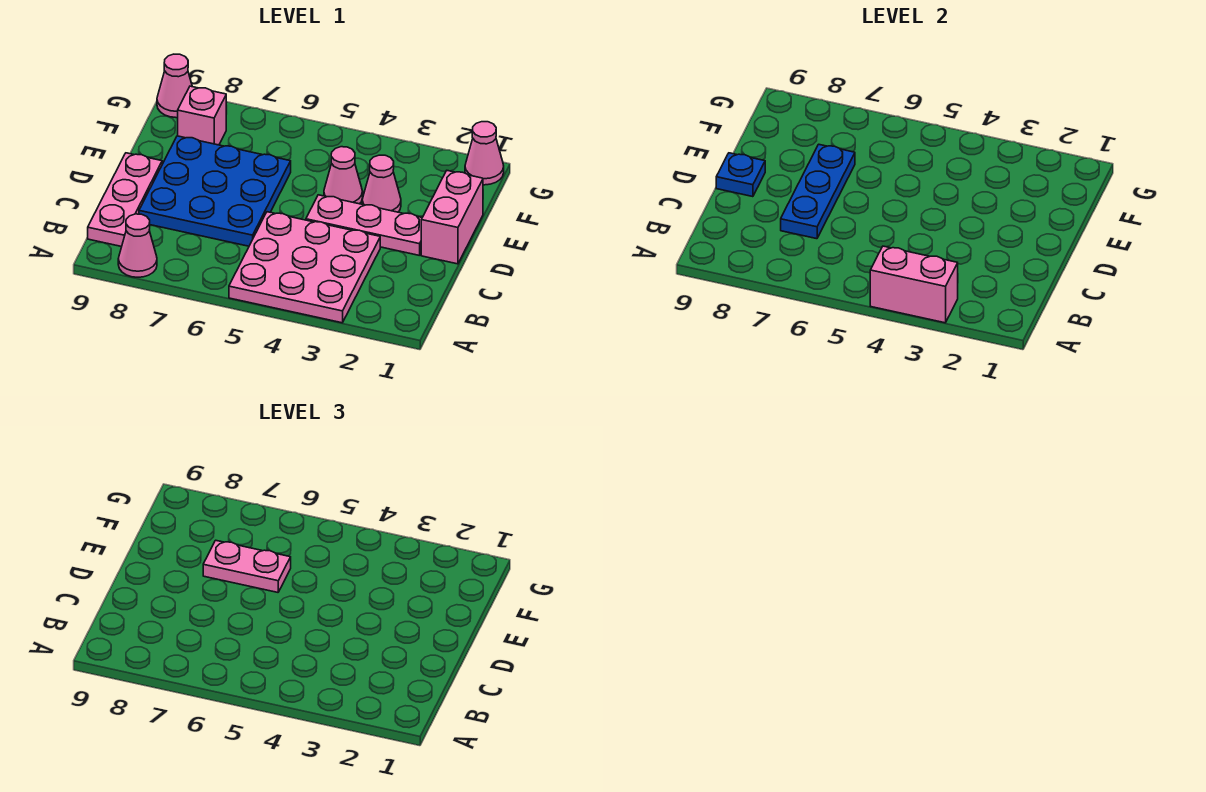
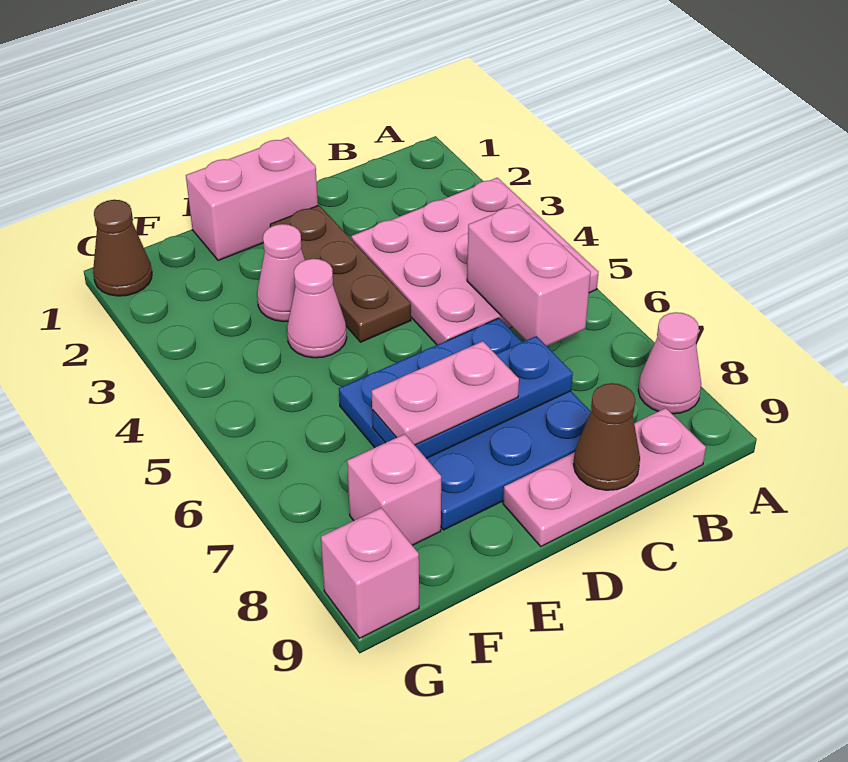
pink 1x2 brick [870,246,958,323] -> pink 1x2 brick moved to [467,204,591,346]
none -> brown 1x1 cone [573,383,640,490]
pink 1x3 plate [306,195,422,255] -> brown 1x3 plate [270,205,411,342]
blue 1x1 plate [716,153,765,197] -> none
pink 1x2 plate [203,540,291,592] -> pink 1x2 plate turned to [372,341,519,445]
pink 1x1 cone [465,122,504,185] -> brown 1x1 cone [93,200,152,296]
pink 1x1 cone [157,54,192,118] -> pink 1x1 brick [321,508,419,638]

